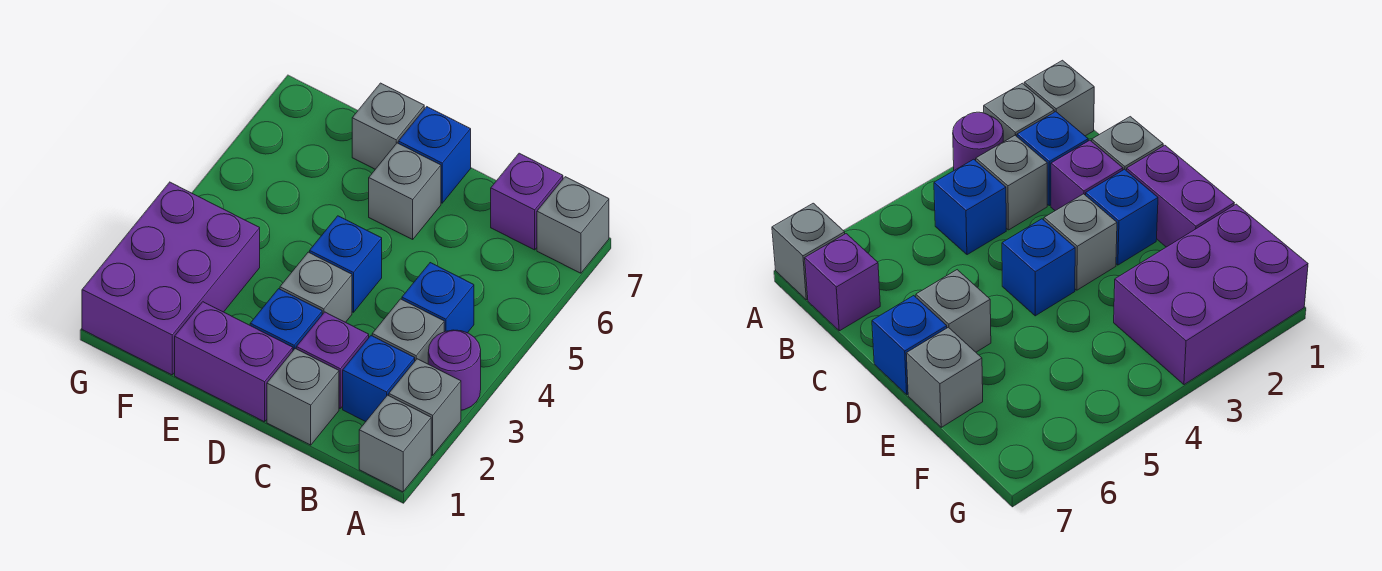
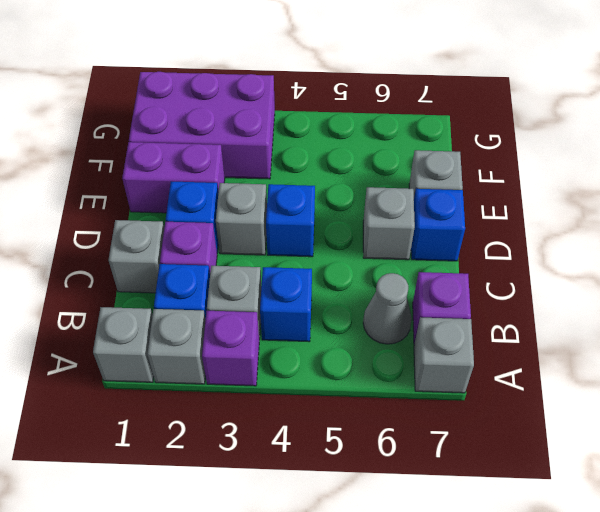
purple 1x1 round brick [428,330,481,410] -> purple 1x1 brick [202,311,259,386]
none -> grey 1x1 cone [363,273,412,344]
purple 1x2 brick [175,302,293,422] -> purple 1x2 brick turned to [122,142,225,213]

